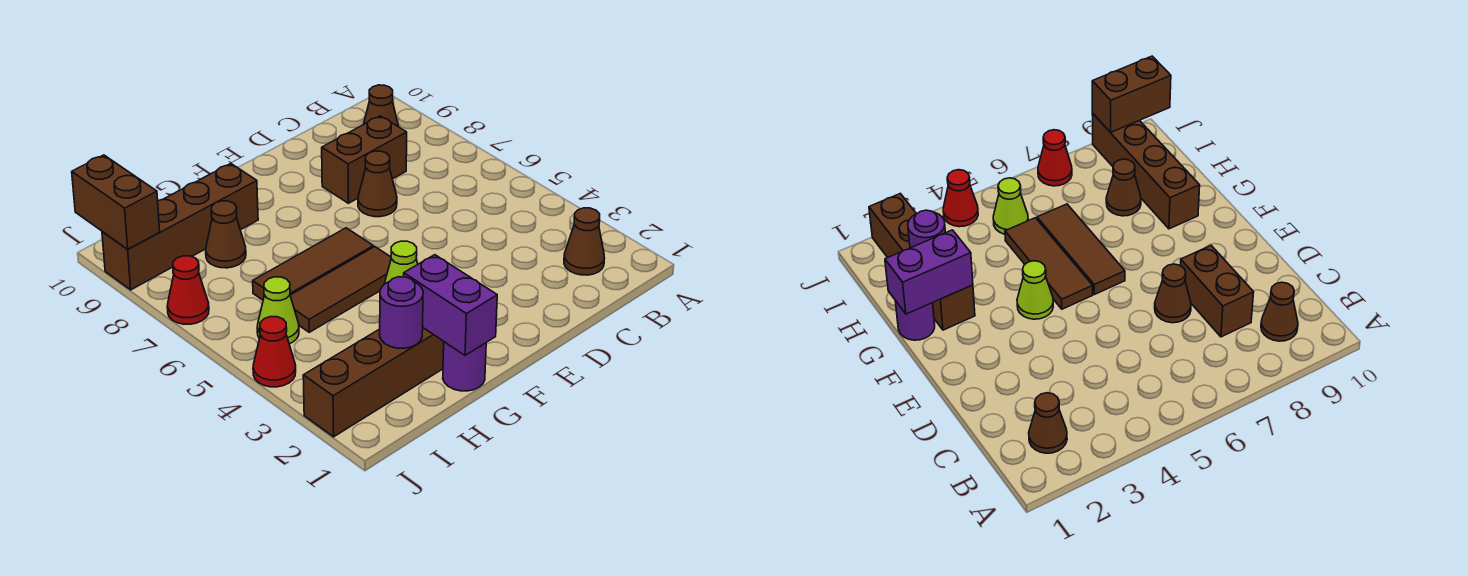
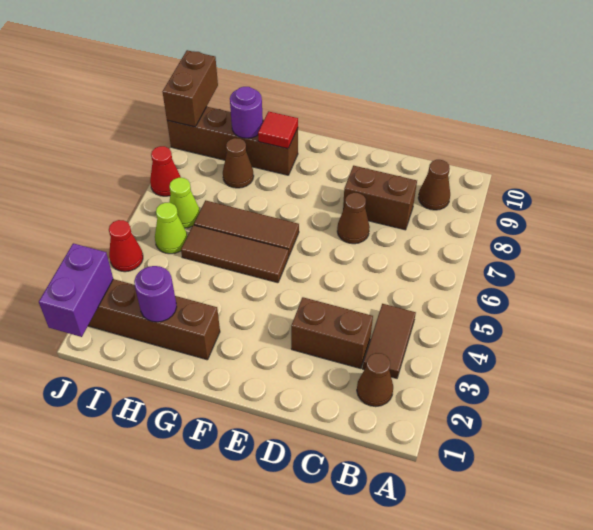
none -> brown 1x2 tile [363,304,416,378]
none -> brown 1x2 brick [291,297,373,369]
lime 1x1 cone [384,241,418,284] -> lime 1x1 cone moved to [169,178,200,228]
purple 1x1 round brick [443,342,486,391] -> purple 1x1 round brick moved to [230,87,263,138]
purple 1x2 brick [404,255,497,355] -> purple 1x2 brick moved to [39,243,113,337]
none -> red 1x1 tile [258,111,298,149]

